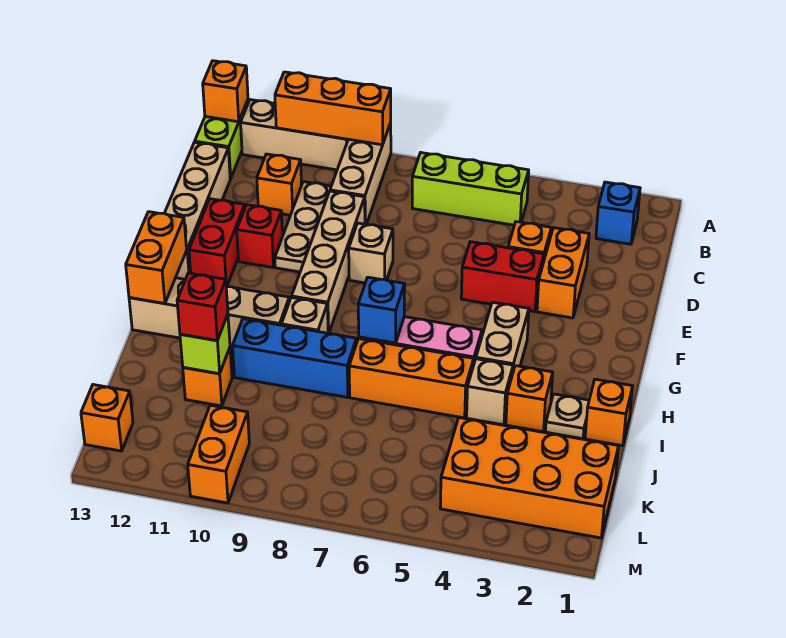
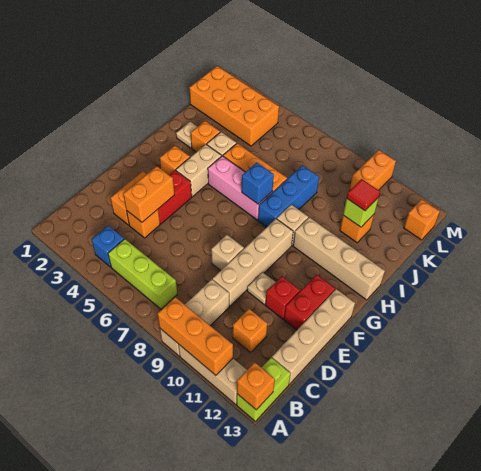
blue 1x1 brick [596,182,640,244] -> blue 1x1 brick moved to [91,226,124,267]
tan 1x3 plate [275,182,331,272] -> tan 1x1 plate [247,272,275,304]
red 1x2 brick [461,242,544,312] -> red 1x2 brick turned to [158,170,192,224]
orange 1x2 brick [126,212,187,304] -> orange 1x2 brick moved to [123,166,175,222]
orange 1x1 brick [585,379,633,446] -> orange 1x1 brick moved to [160,146,190,175]
blue 1x3 brick [233,319,357,397] -> blue 1x3 brick turned to [258,165,319,227]
red 1x1 brick [177,273,228,340] -> red 1x1 tile [347,179,380,211]

